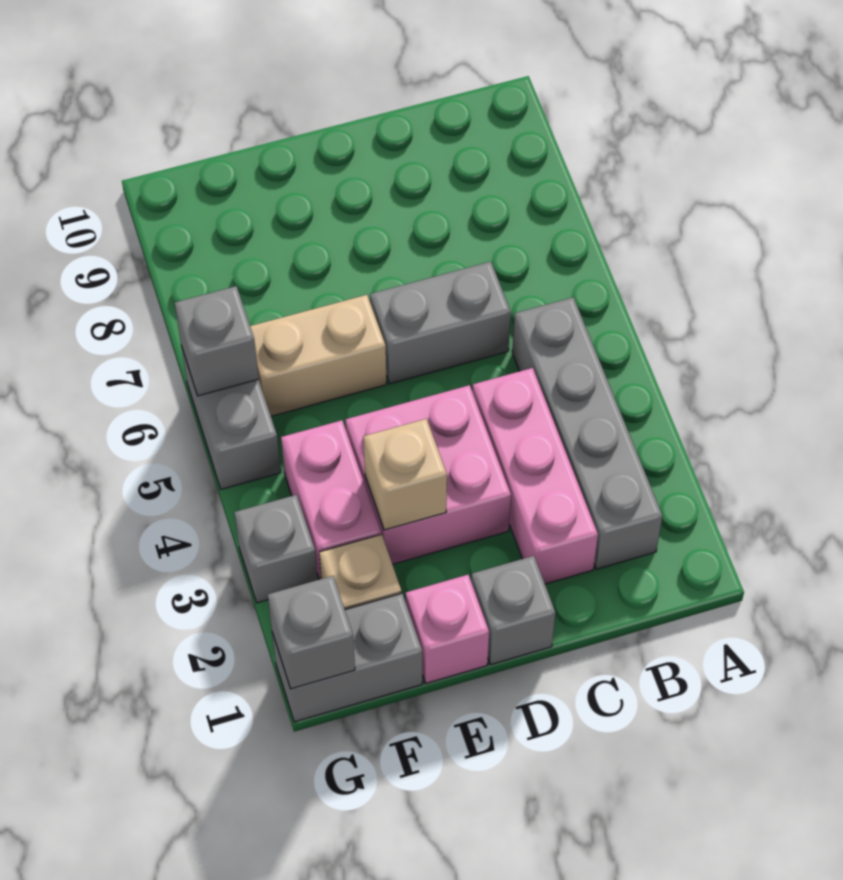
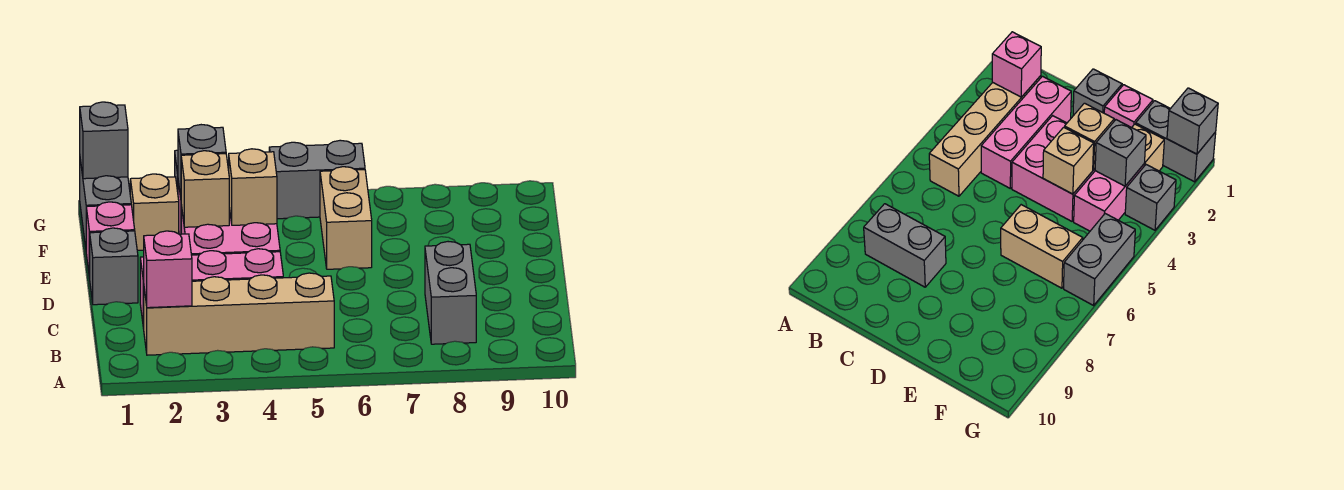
grey 1x4 brick [512,297,662,569] -> tan 1x4 brick [144,273,334,355]
none -> pink 1x1 brick [144,231,192,308]
grey 1x2 brick [370,262,511,384] -> grey 1x2 brick moved to [425,242,476,344]
none -> tan 1x1 brick [229,149,277,225]
grey 1x1 brick [175,286,259,396] -> grey 1x1 brick moved to [178,125,226,197]

